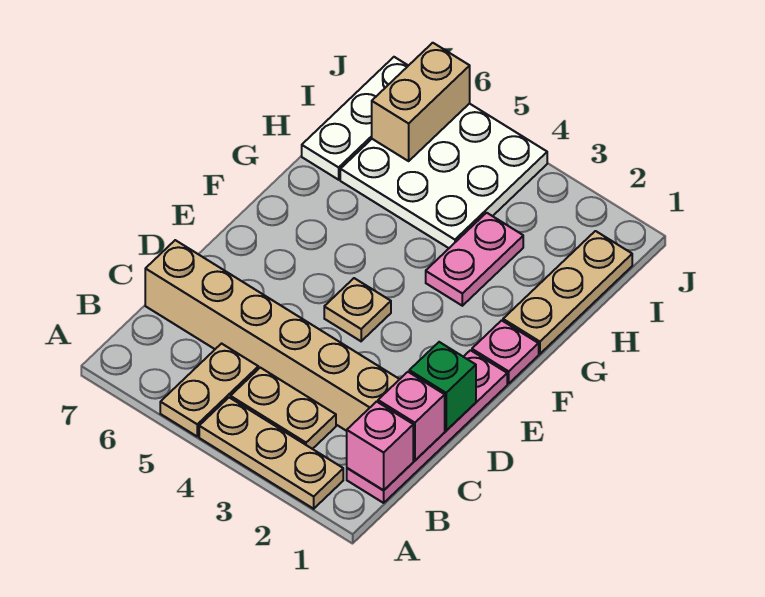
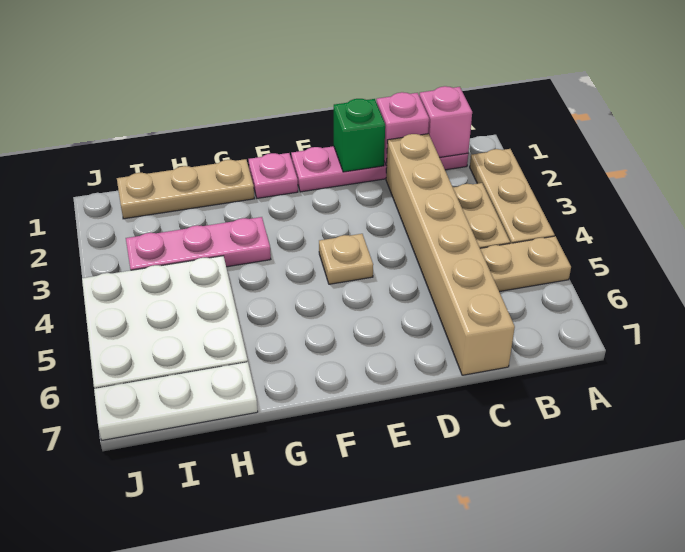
pink 1x2 plate [426,213,523,306] -> pink 1x3 plate [126,217,271,270]
tan 1x2 brick [372,43,470,161] -> none

